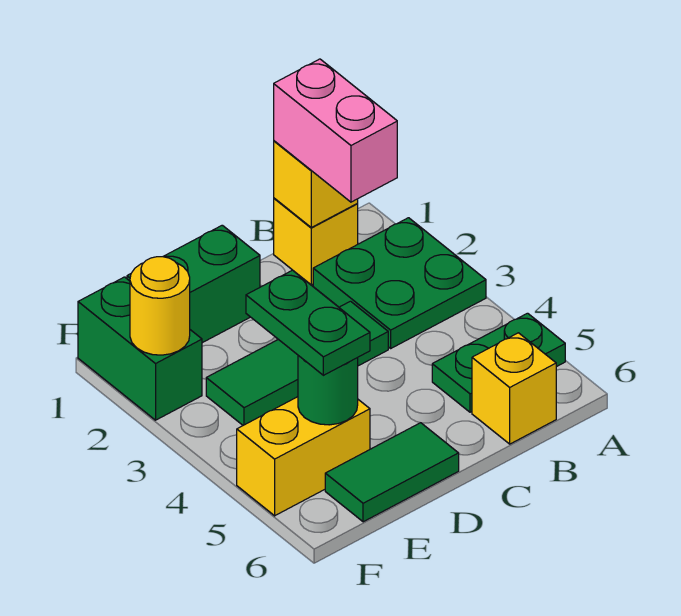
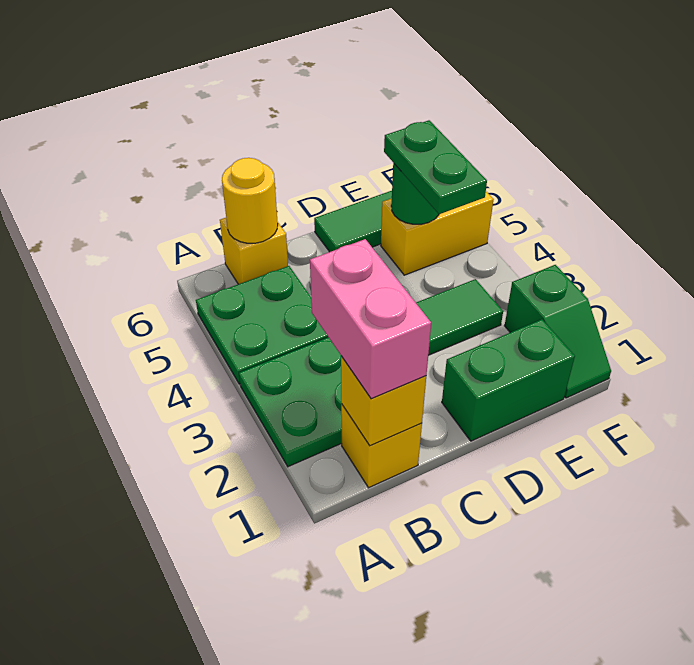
green 1x2 plate [432,313,565,412] -> green 2x2 plate [196,266,328,384]
green 1x2 brick [78,277,202,420] -> green 1x2 slope [505,265,611,398]
yellow 1x1 round brick [130,257,190,355] -> yellow 1x1 round brick moved to [222,158,278,243]

